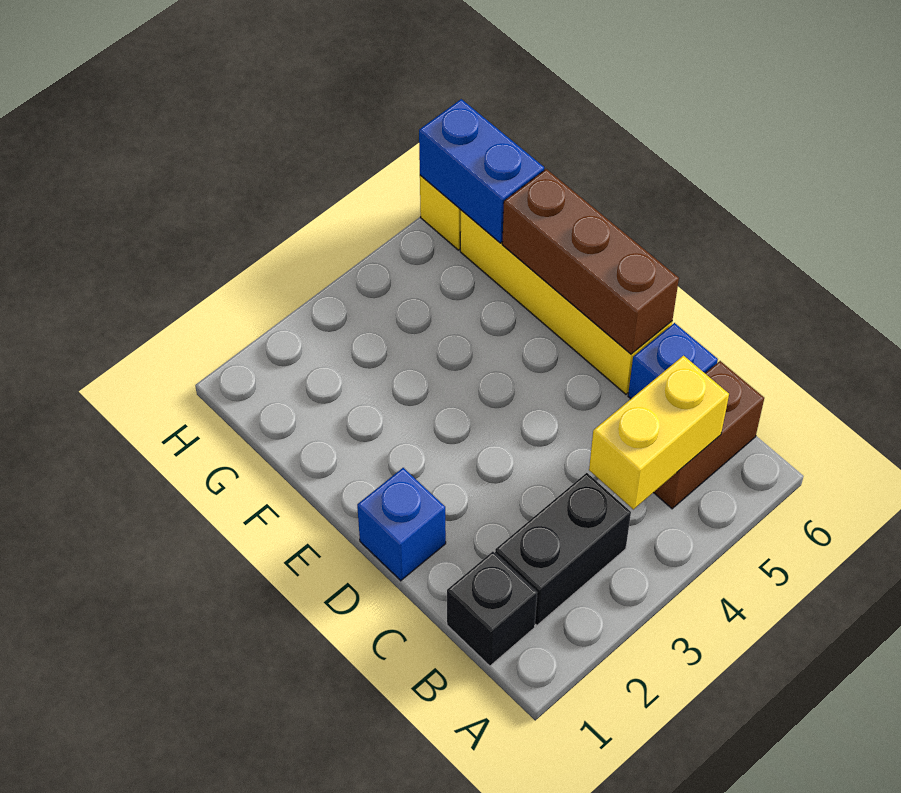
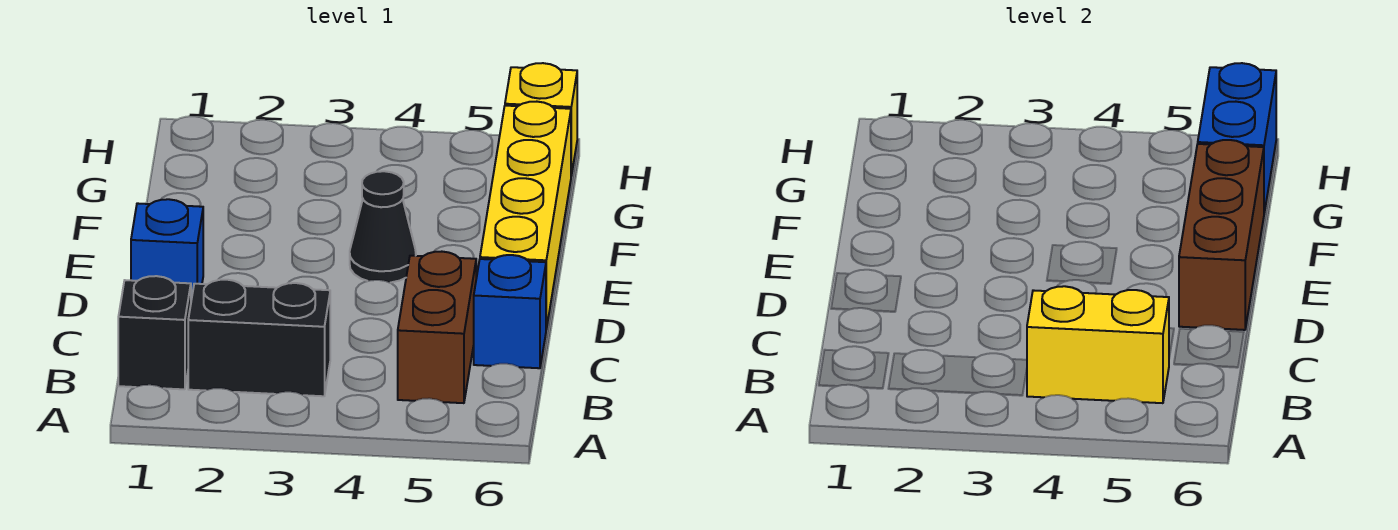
brown 1x2 brick [653,361,764,509] -> brown 1x2 brick turned to [398,252,476,403]
none -> black 1x1 cone [350,171,416,283]

